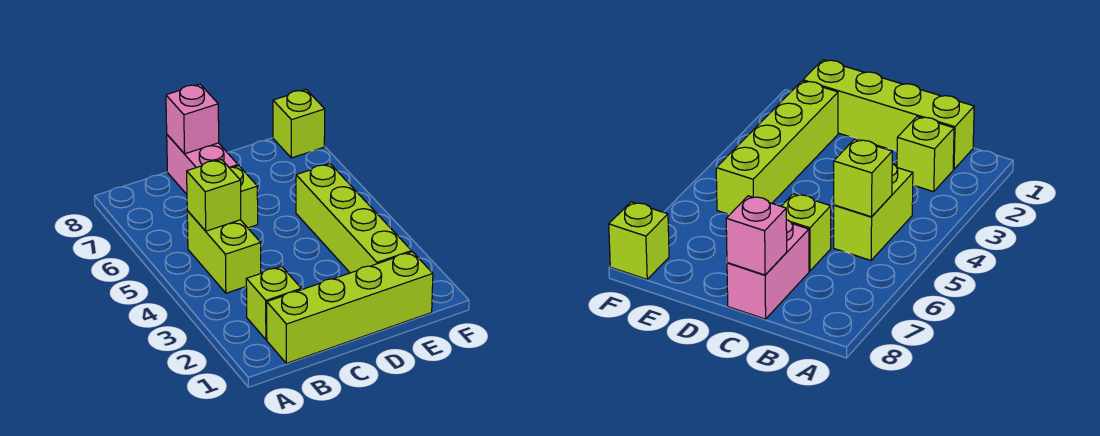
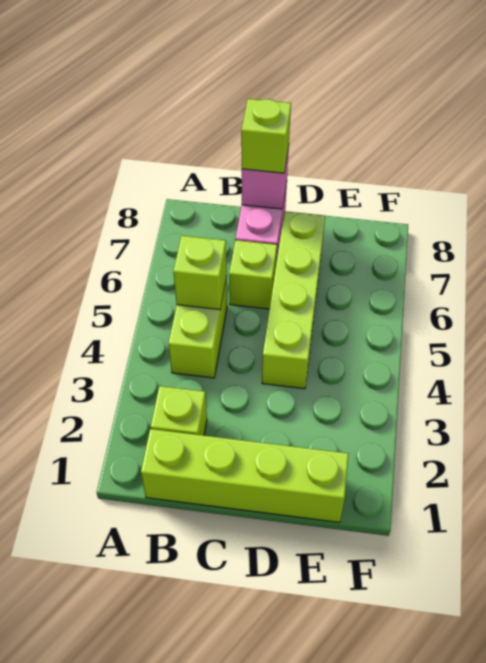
lime 1x4 brick [296,164,412,273] -> lime 1x4 brick moved to [262,211,325,389]
lime 1x1 brick [273,90,325,158] -> lime 1x1 brick moved to [241,99,291,173]

